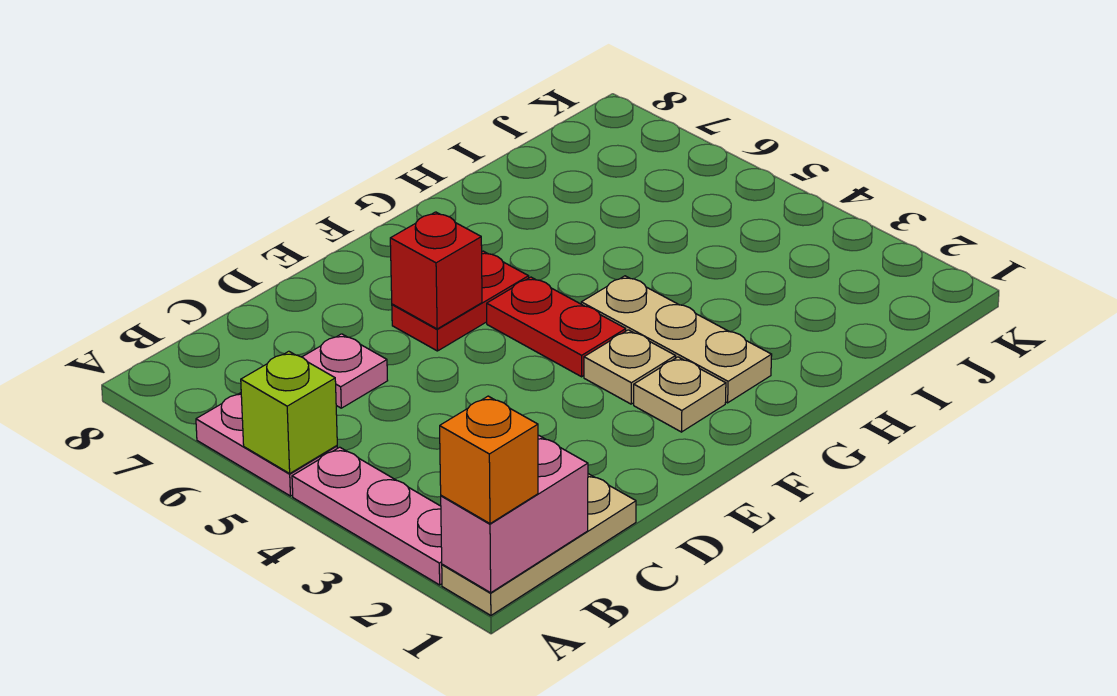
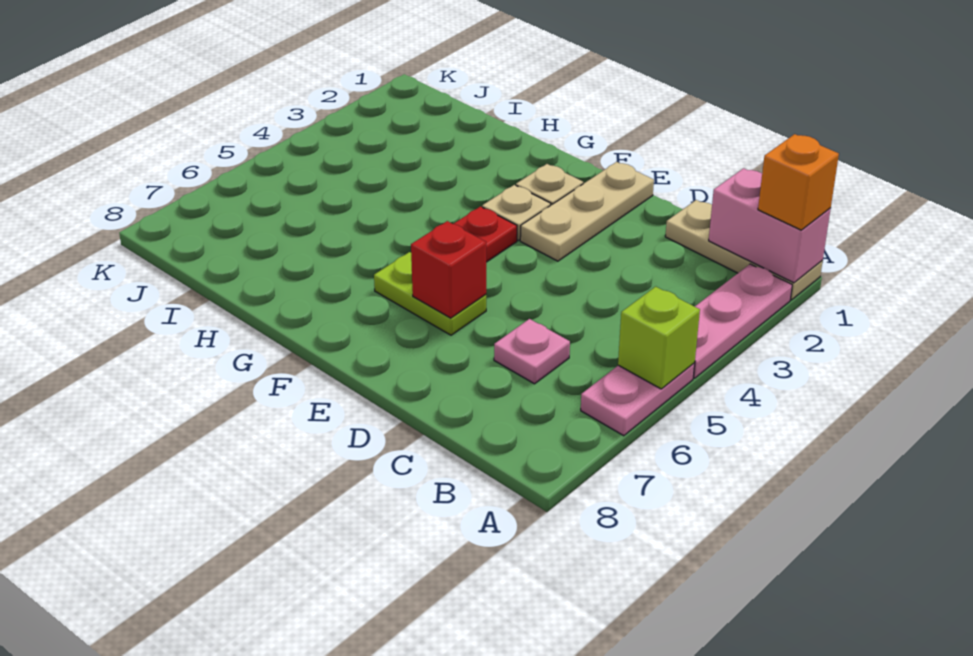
red 1x2 plate [392,251,529,351] -> lime 1x2 plate [374,252,486,335]
tan 1x3 plate [581,276,772,403] -> tan 1x3 plate moved to [520,162,654,261]

